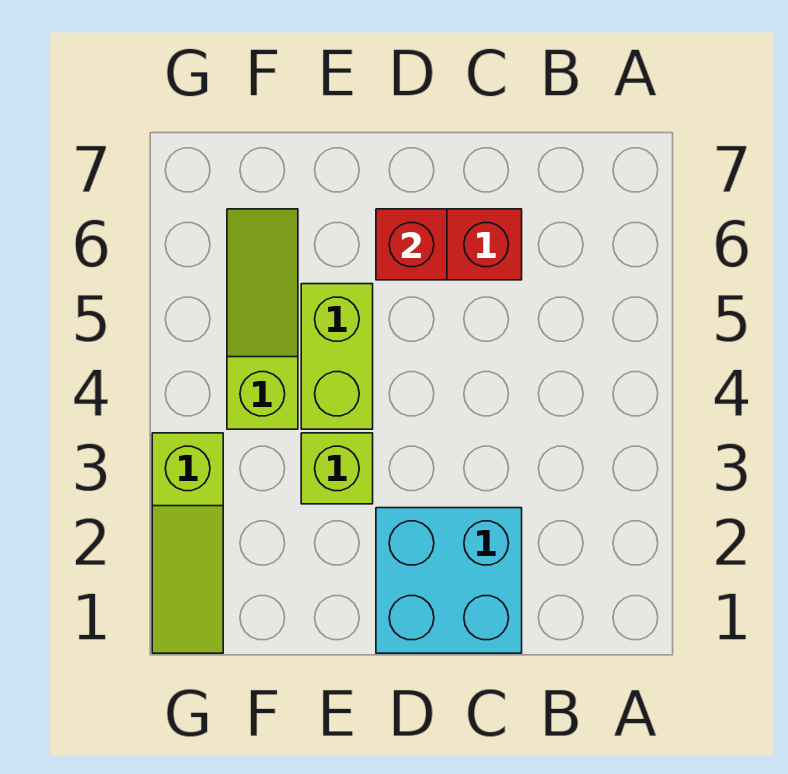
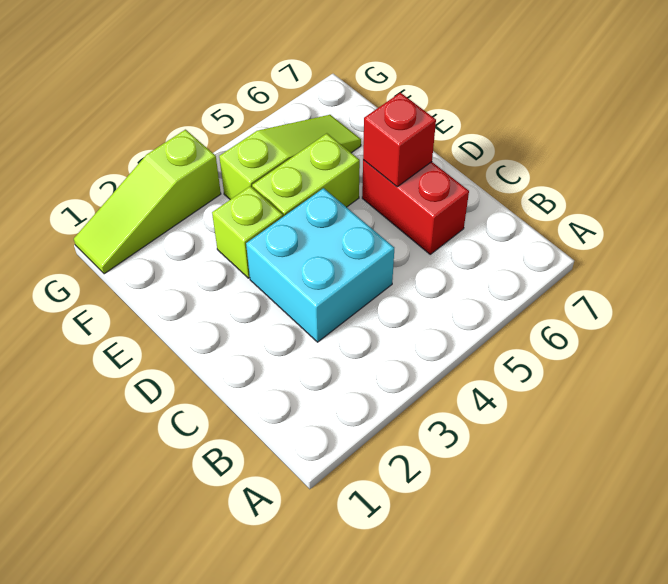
cyan 2x2 brick [376,508,522,653] -> cyan 2x2 brick moved to [246,188,394,342]

